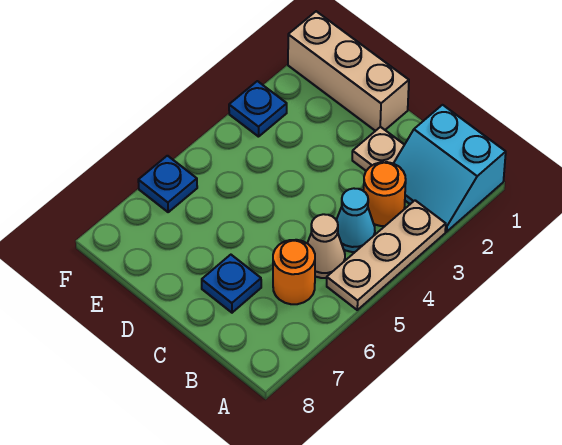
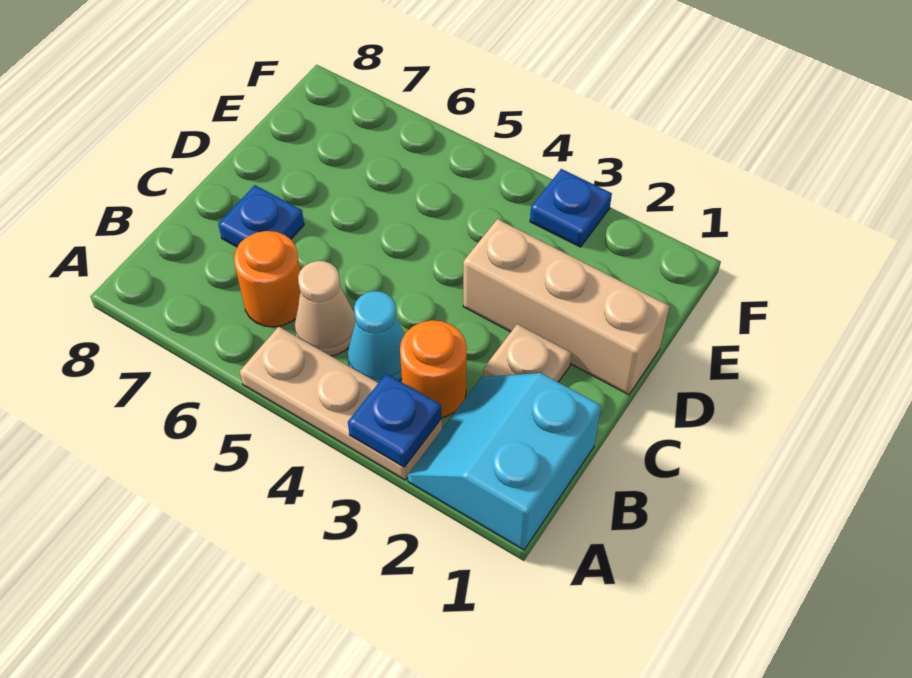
tan 1x3 brick [288,11,409,131] -> tan 1x3 brick turned to [463,219,669,395]
blue 1x1 plate [138,156,197,212] -> blue 1x1 plate moved to [348,374,442,467]

